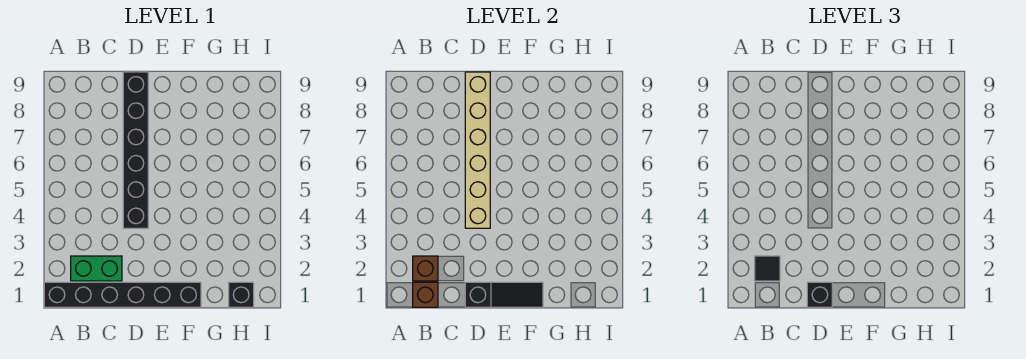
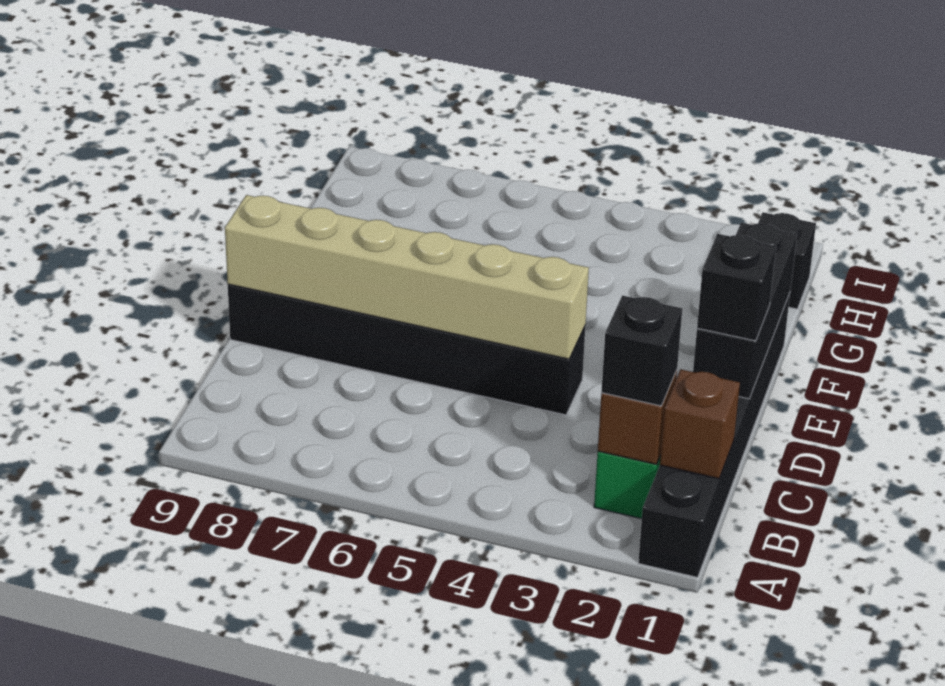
black 1x1 tile [755,256,780,281] -> black 1x1 brick [601,295,682,406]
black 1x3 slope [465,282,543,307] -> black 1x3 brick [693,223,797,399]

